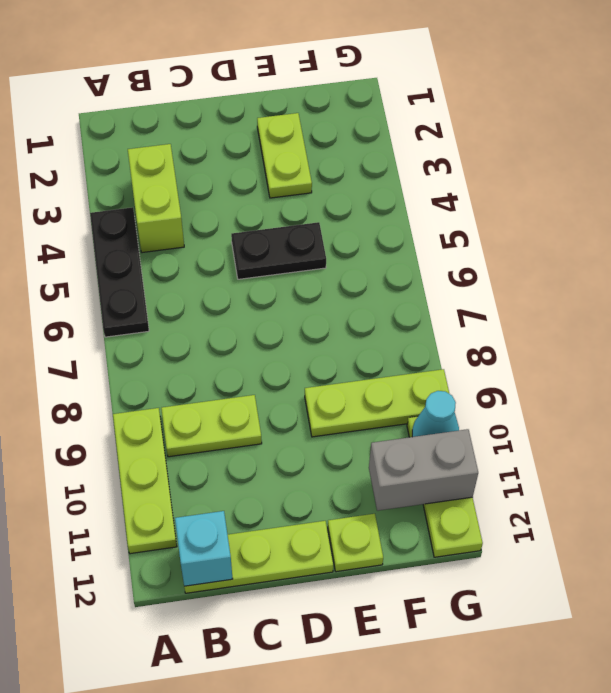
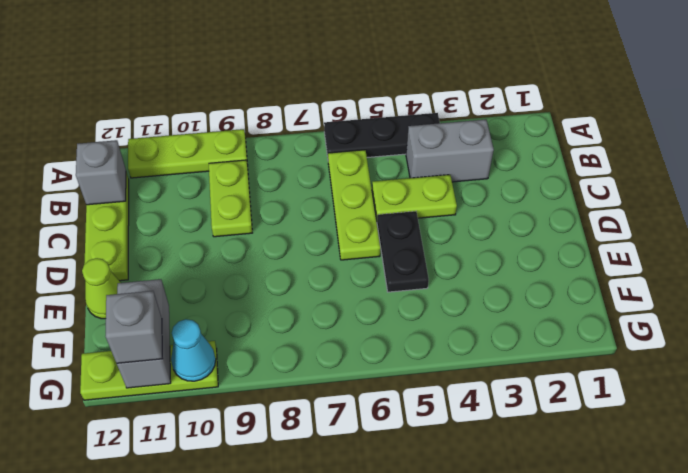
lime 1x2 brick [128,144,184,253] -> grey 1x2 brick [406,119,494,182]
cyan 1x1 brick [175,511,233,586] -> grey 1x1 brick [76,140,126,205]
lime 1x2 plate [257,113,312,198] -> lime 1x2 plate moved to [372,175,457,220]
lime 1x3 plate [305,369,449,437] -> lime 1x3 plate moved to [328,150,381,260]
lime 1x1 plate [328,514,383,572] -> lime 1x1 cone [82,258,121,319]
none -> grey 1x1 brick [105,291,162,363]

